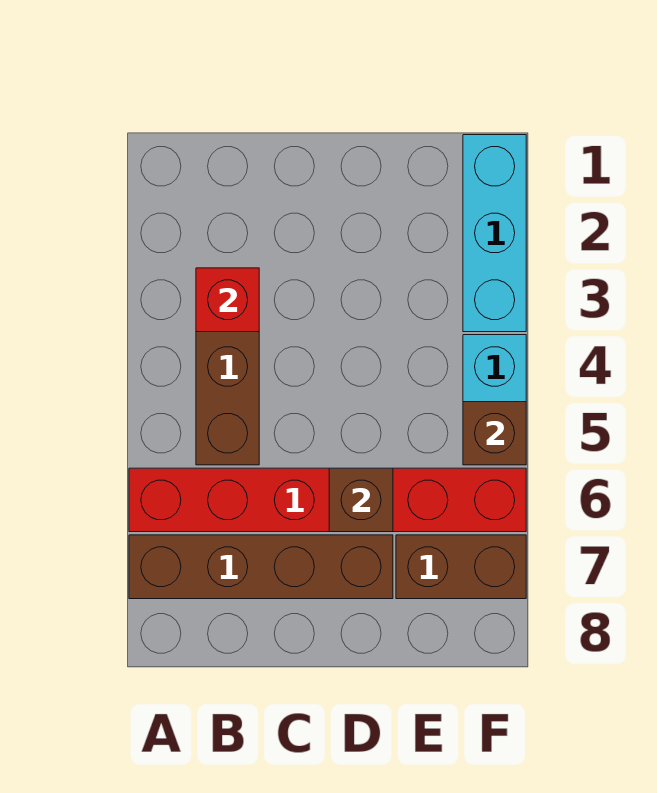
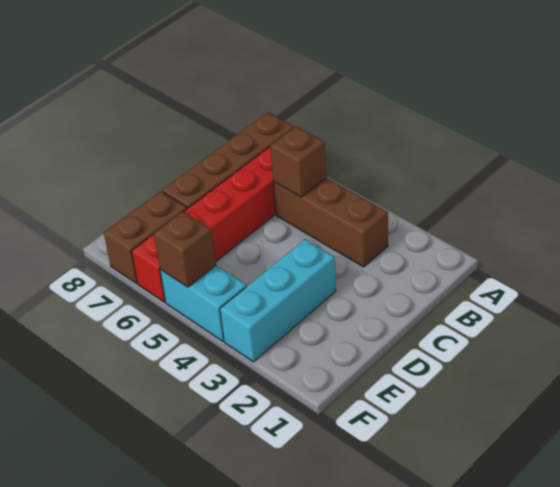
red 1x1 brick [196,268,259,332] -> none
brown 1x1 brick [329,468,393,532] -> brown 1x1 brick moved to [270,126,326,197]
cyan 1x3 brick [463,135,526,332] -> cyan 1x3 brick turned to [220,239,336,362]

